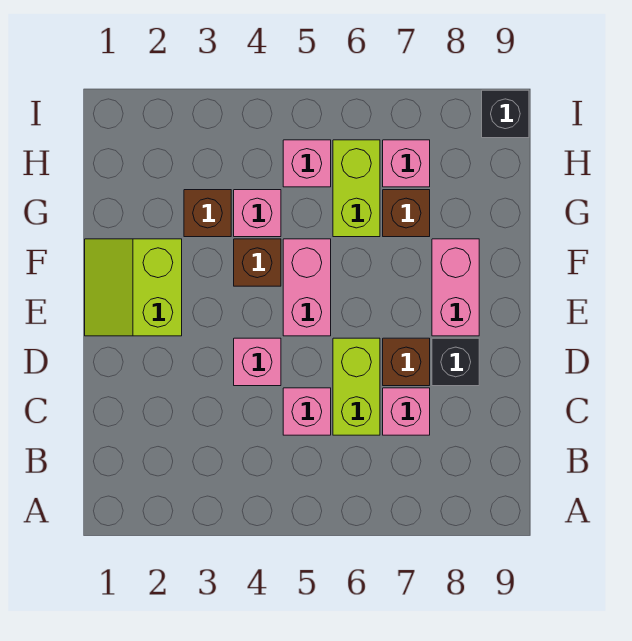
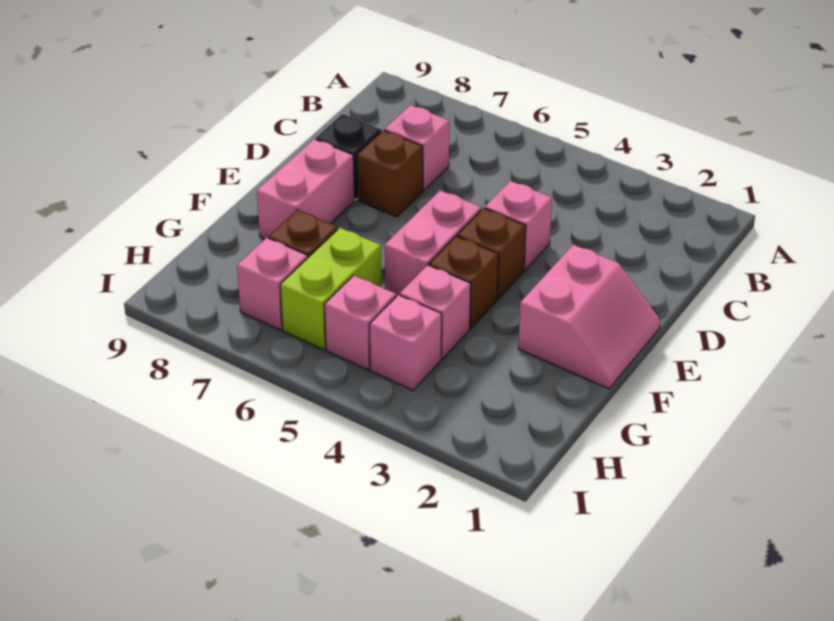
pink 1x1 brick [283,388,331,435] -> pink 1x1 brick moved to [370,295,442,390]
lime 1x2 brick [333,338,380,435] -> none
lime 2x2 slope [85,239,182,336] -> pink 2x2 slope [518,245,660,389]
brown 1x1 brick [184,190,231,237] -> brown 1x1 brick moved to [457,208,526,299]
black 1x1 brick [482,90,529,138] -> none

